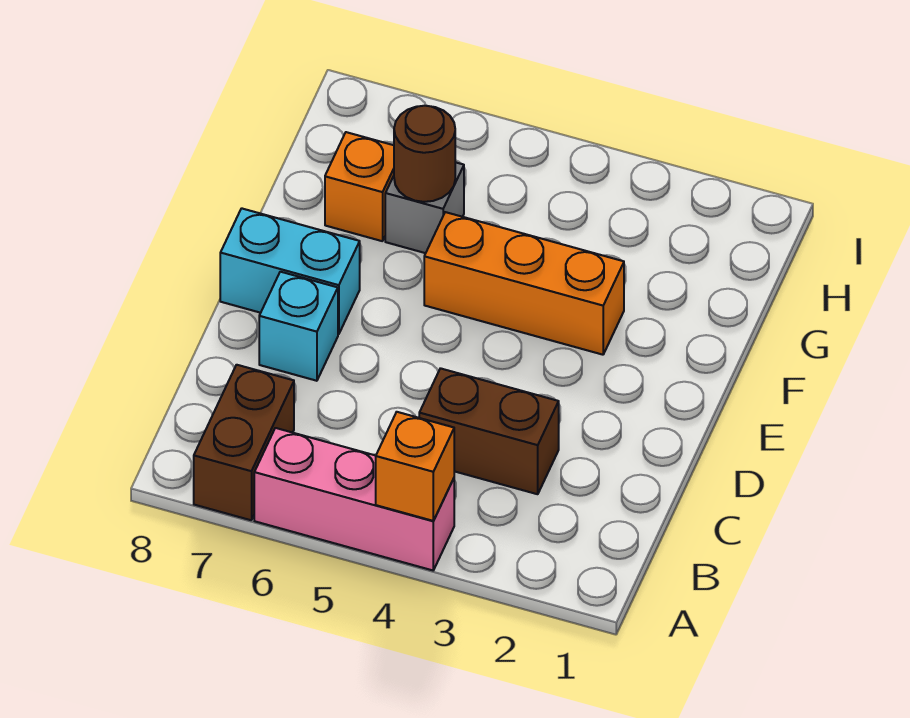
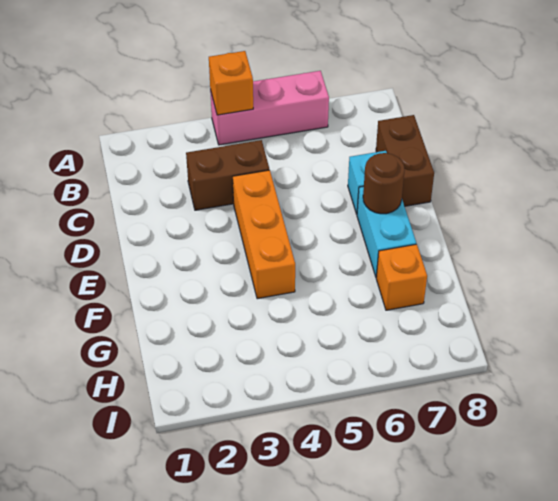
brown 1x2 brick [194,365,294,520] -> brown 1x2 brick moved to [376,115,434,206]
cyan 1x2 brick [220,208,360,334] -> cyan 1x2 brick turned to [357,186,416,277]
orange 1x3 brick [424,212,624,355] -> orange 1x3 brick turned to [233,170,295,299]
grey 1x1 brick [385,162,464,253] -> none
brown 1x1 round brick [394,106,455,202] -> brown 1x1 round brick moved to [363,153,405,214]

